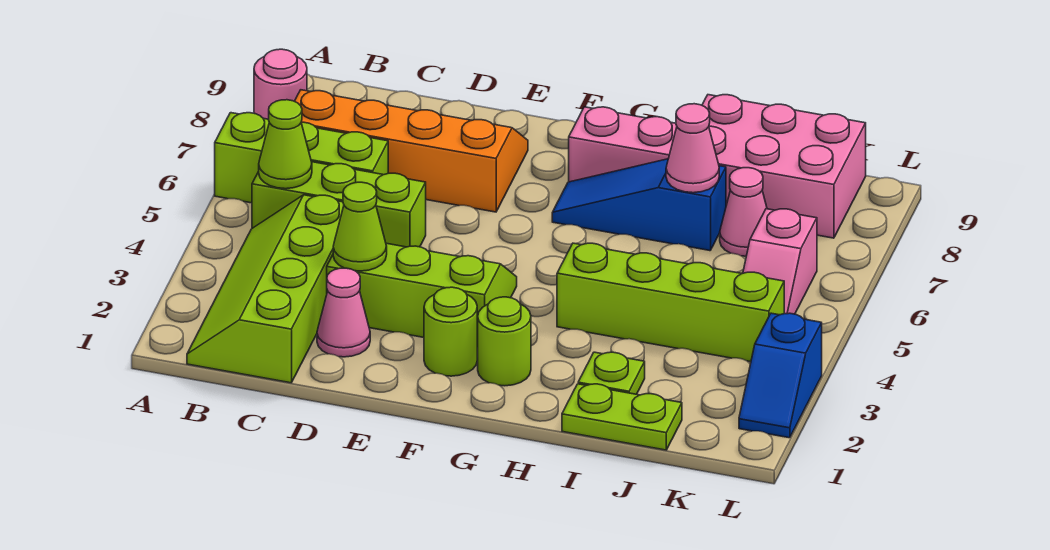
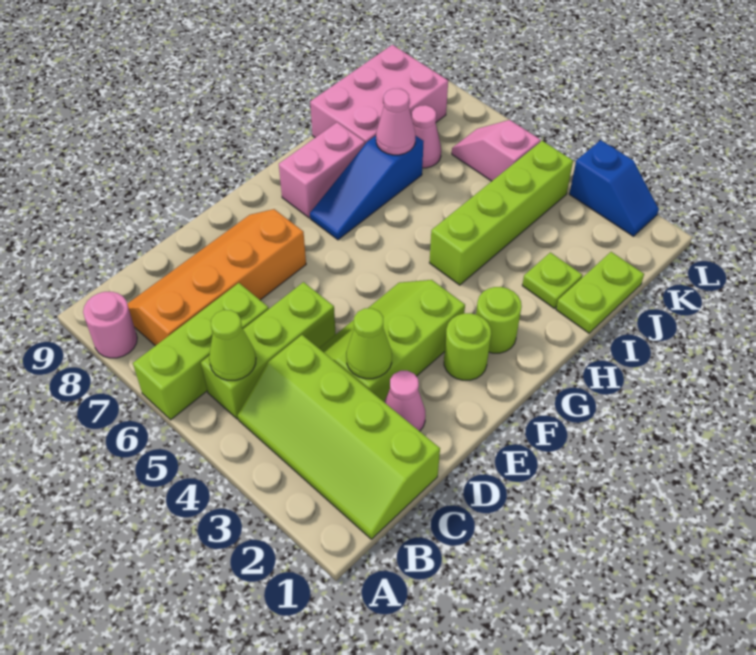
pink 1x2 slope [743,209,817,314] -> pink 1x2 slope turned to [452,120,540,181]

